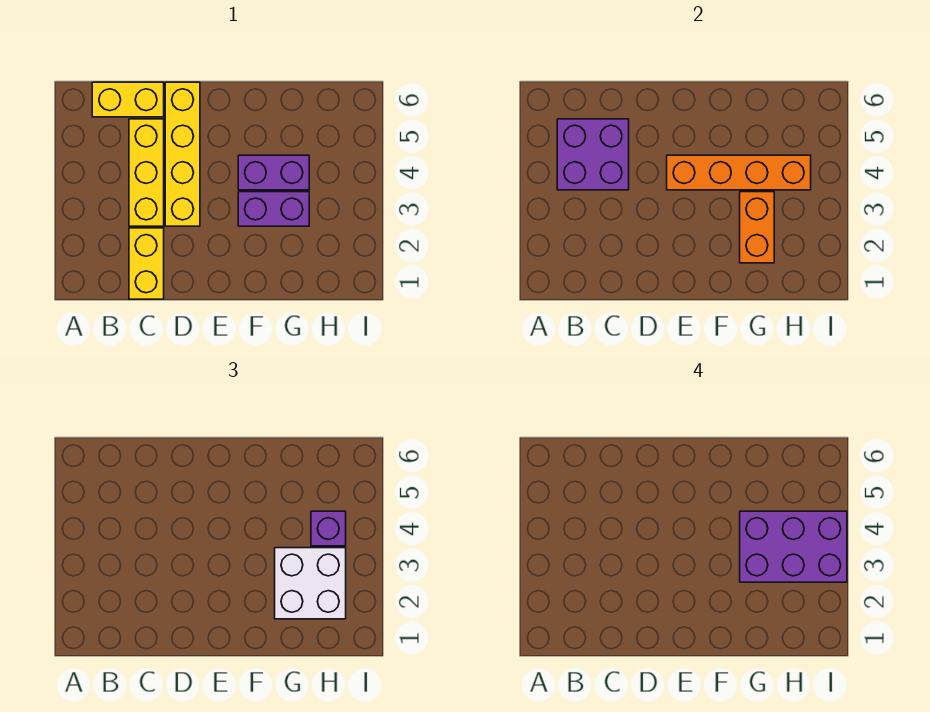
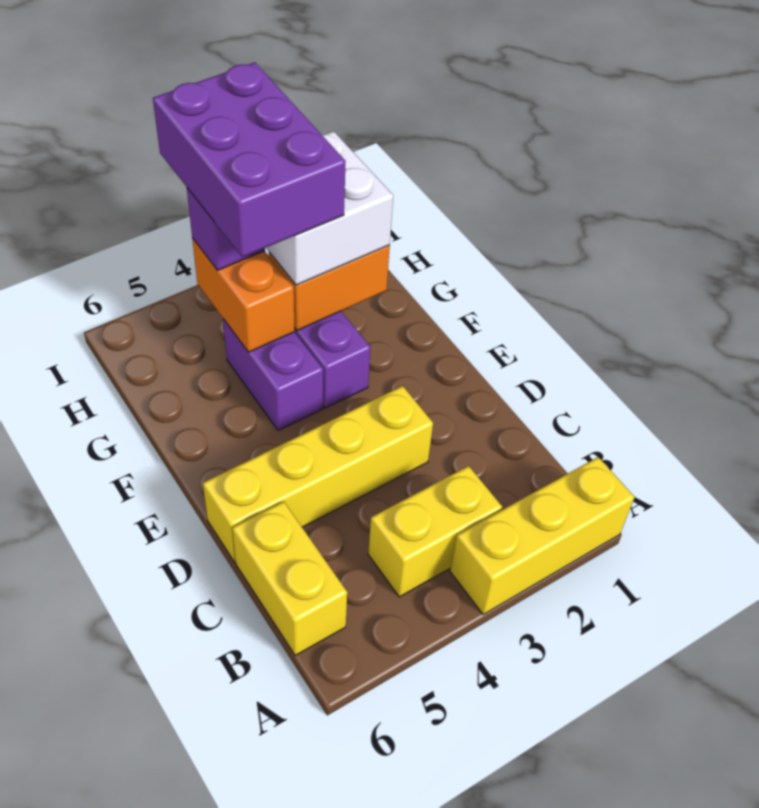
purple 2x2 brick [557,119,629,190] -> none
yellow 1x2 brick [129,228,164,299] -> yellow 1x2 brick moved to [368,466,502,597]
yellow 1x3 brick [129,119,164,226] -> yellow 1x3 brick moved to [450,457,634,614]
orange 1x4 brick [667,155,811,190] -> orange 1x2 brick [192,238,295,352]

